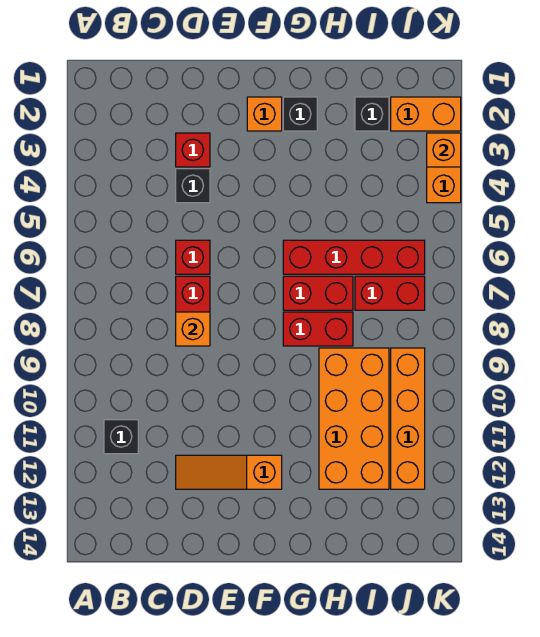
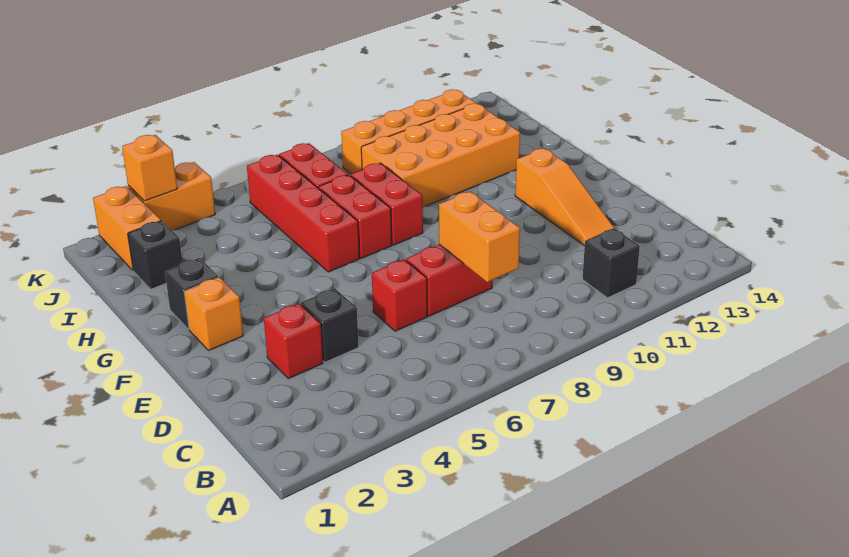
orange 1x1 brick [176,312,210,346] -> orange 1x2 brick [439,191,520,282]

